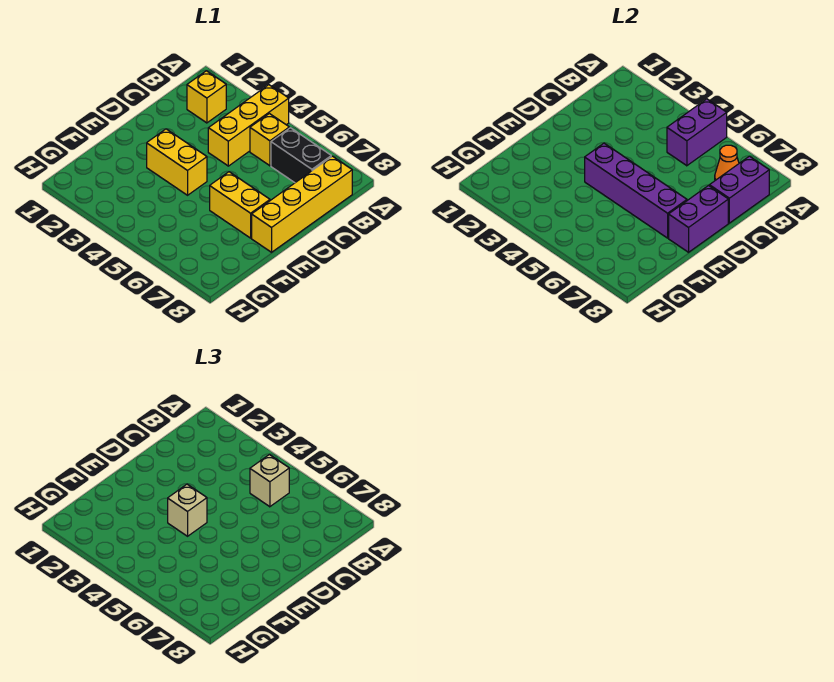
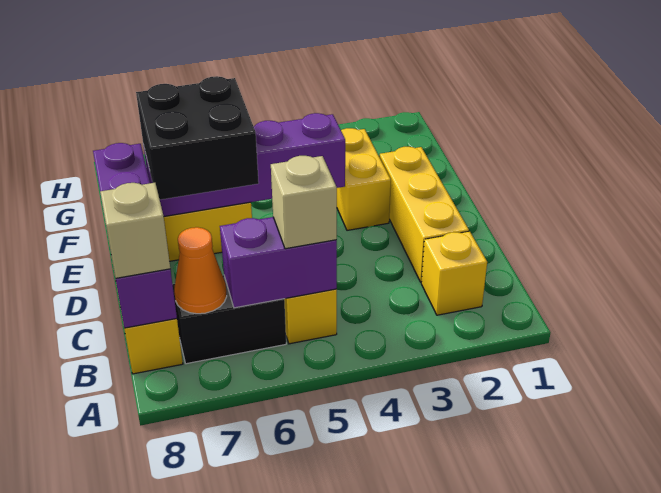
yellow 1x3 brick [208,85,289,166] -> yellow 1x3 brick moved to [380,147,469,282]
purple 1x2 brick [667,99,727,166] -> purple 1x2 brick turned to [220,217,337,308]
none -> black 2x2 brick [136,76,259,200]
yellow 1x2 brick [147,129,207,195] -> yellow 1x2 brick turned to [337,128,391,230]
tan 1x1 brick [168,484,207,536] -> tan 1x1 brick moved to [100,183,170,278]

